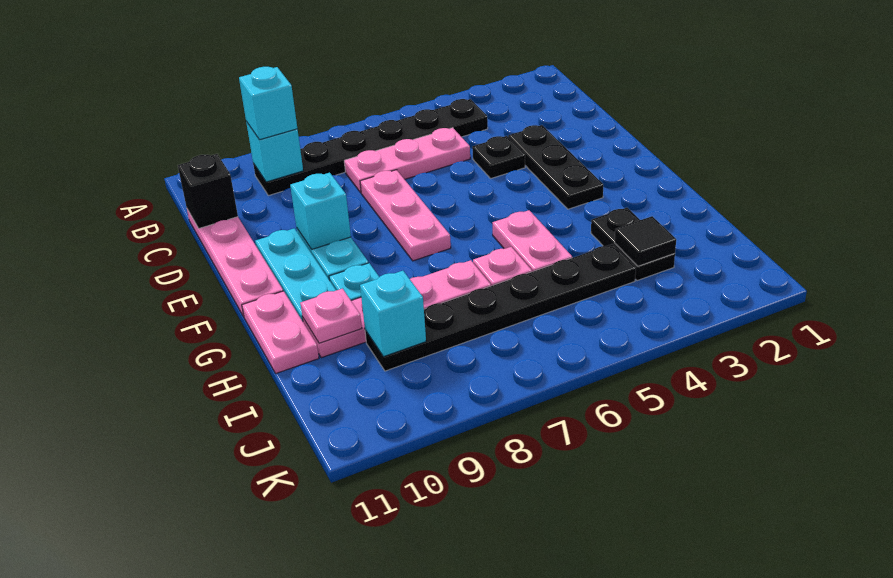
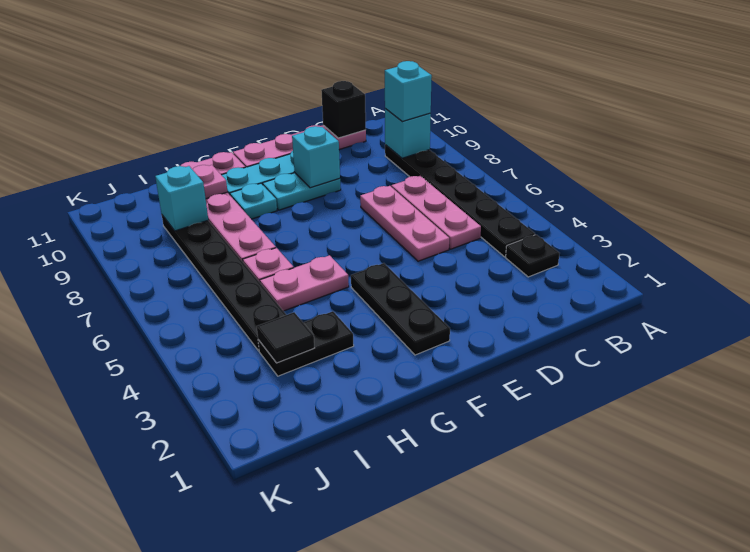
black 1x3 plate [508,125,603,209] -> black 1x3 plate turned to [351,263,450,355]
black 1x1 plate [472,136,525,178] -> black 1x1 plate moved to [506,235,560,277]
pink 1x3 plate [360,170,451,261] -> pink 1x3 plate turned to [360,186,449,261]

